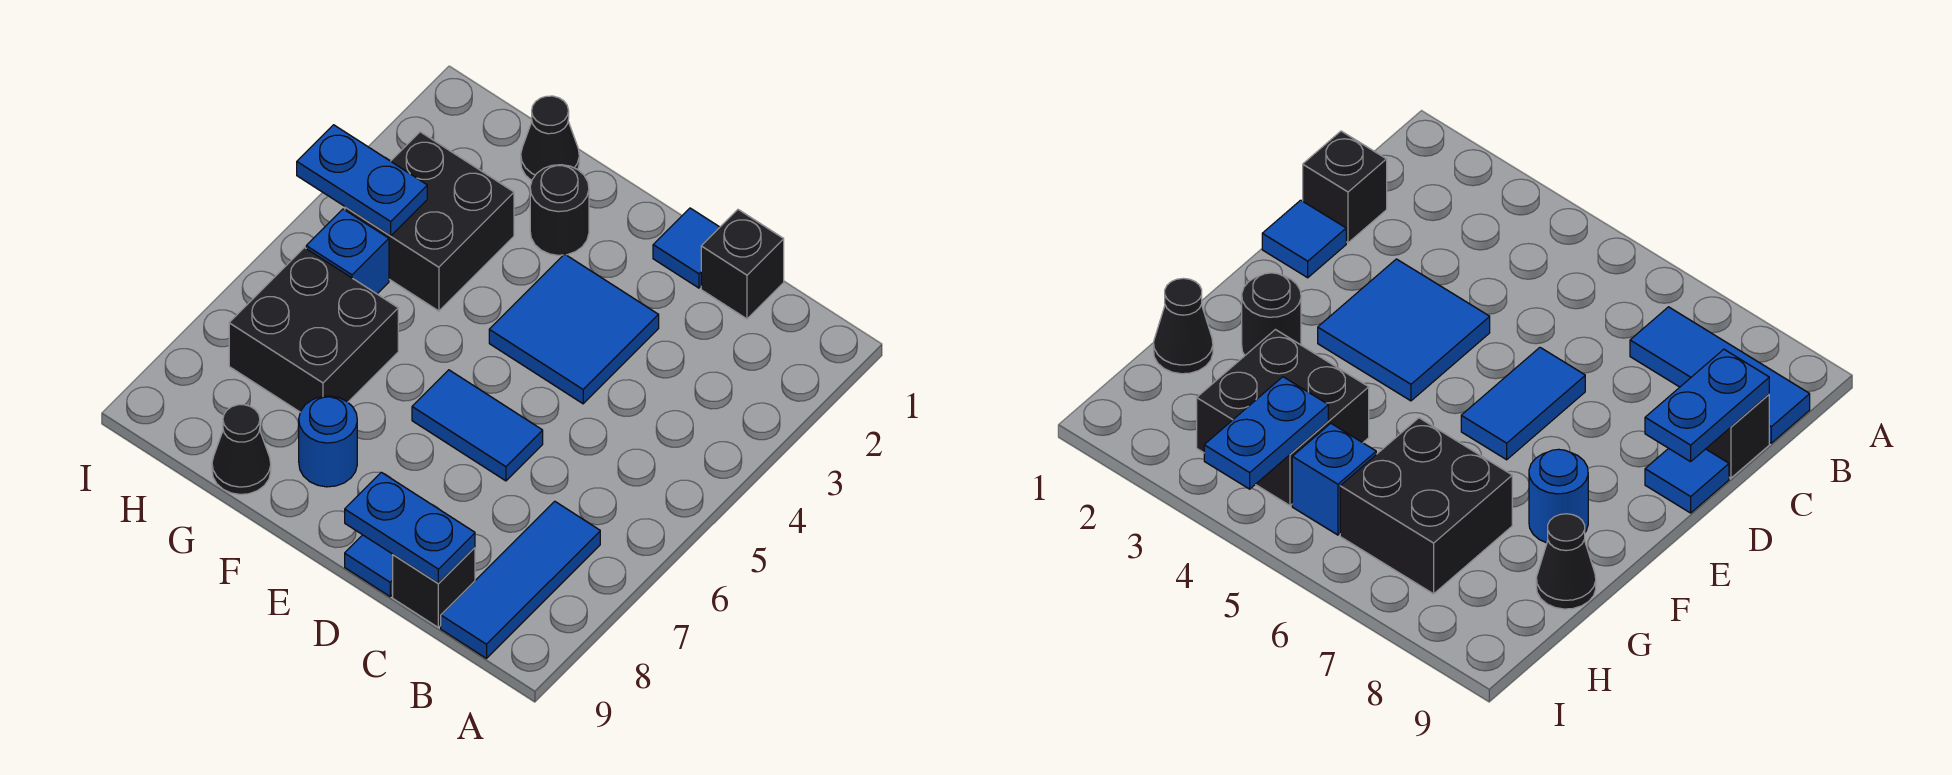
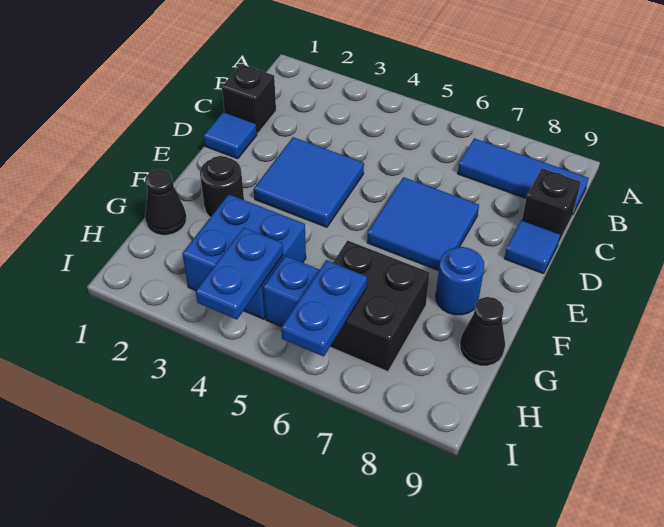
blue 1x2 plate [345,472,475,583] -> blue 1x2 plate moved to [281,260,367,356]
blue 1x2 tile [412,370,543,481] -> blue 2x2 tile [367,177,479,271]
black 2x2 brick [345,132,514,311] -> blue 2x2 brick [182,194,306,319]

